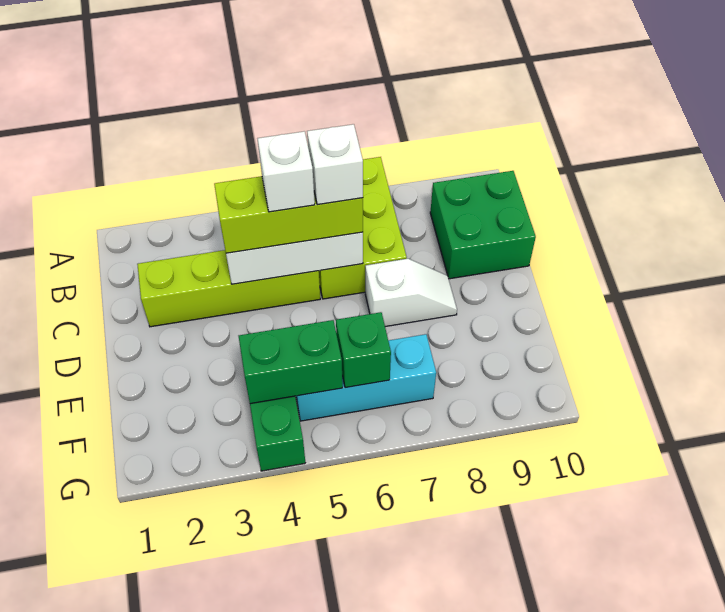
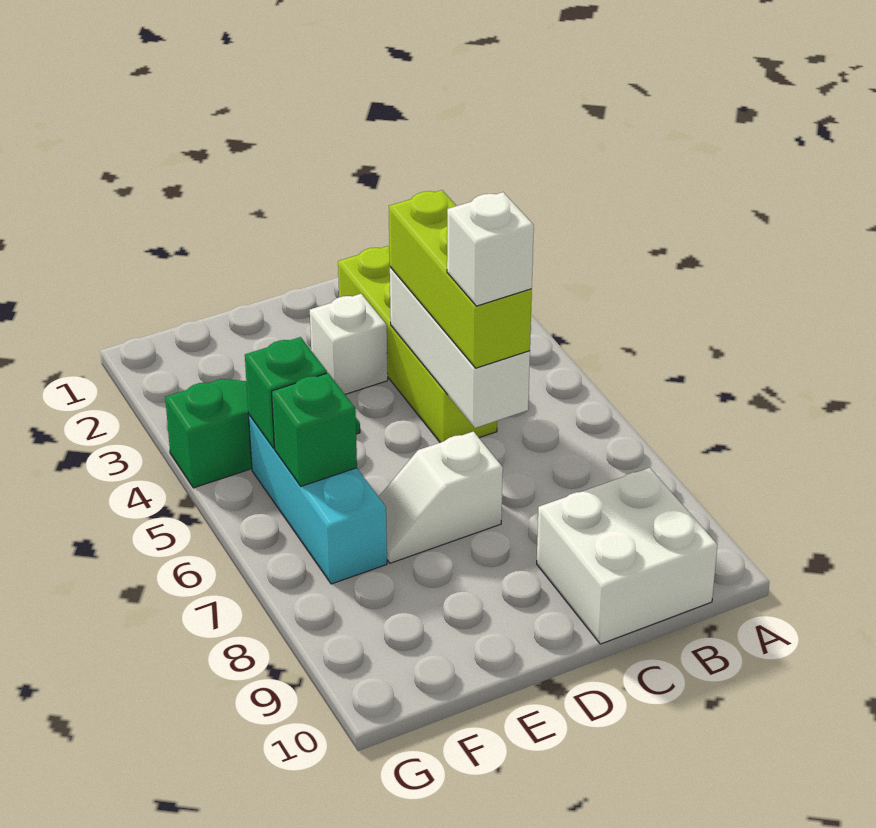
lime 2x3 brick [319,157,407,299] -> none
green 2x2 brick [430,171,536,279] -> white 2x2 brick [537,468,717,644]
white 1x1 brick [258,131,315,212] -> white 1x1 brick moved to [310,294,388,394]
white 1x2 slope [365,259,457,327] -> white 1x2 slope turned to [379,432,503,563]
green 1x2 brick [239,320,343,404] -> green 1x1 brick [245,337,327,448]

